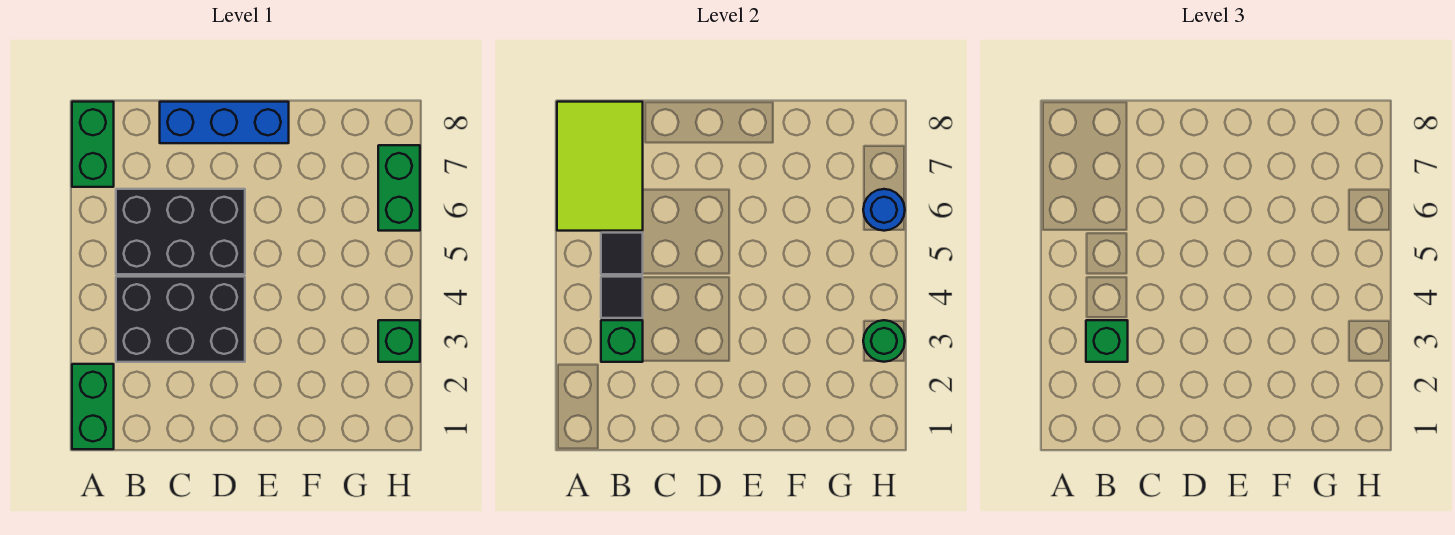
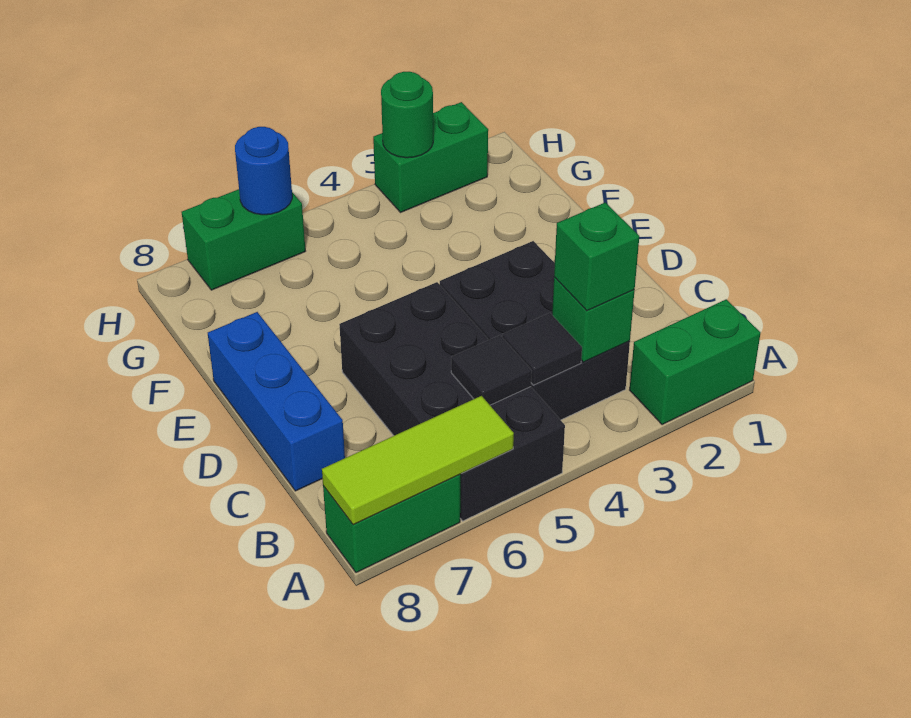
lime 2x3 tile [557,102,643,231] -> lime 1x3 tile [322,396,514,525]
black 2x3 brick [116,189,245,274] -> black 2x4 brick [339,282,565,521]
green 1x1 brick [378,320,420,362] -> green 1x2 brick [373,102,488,213]

